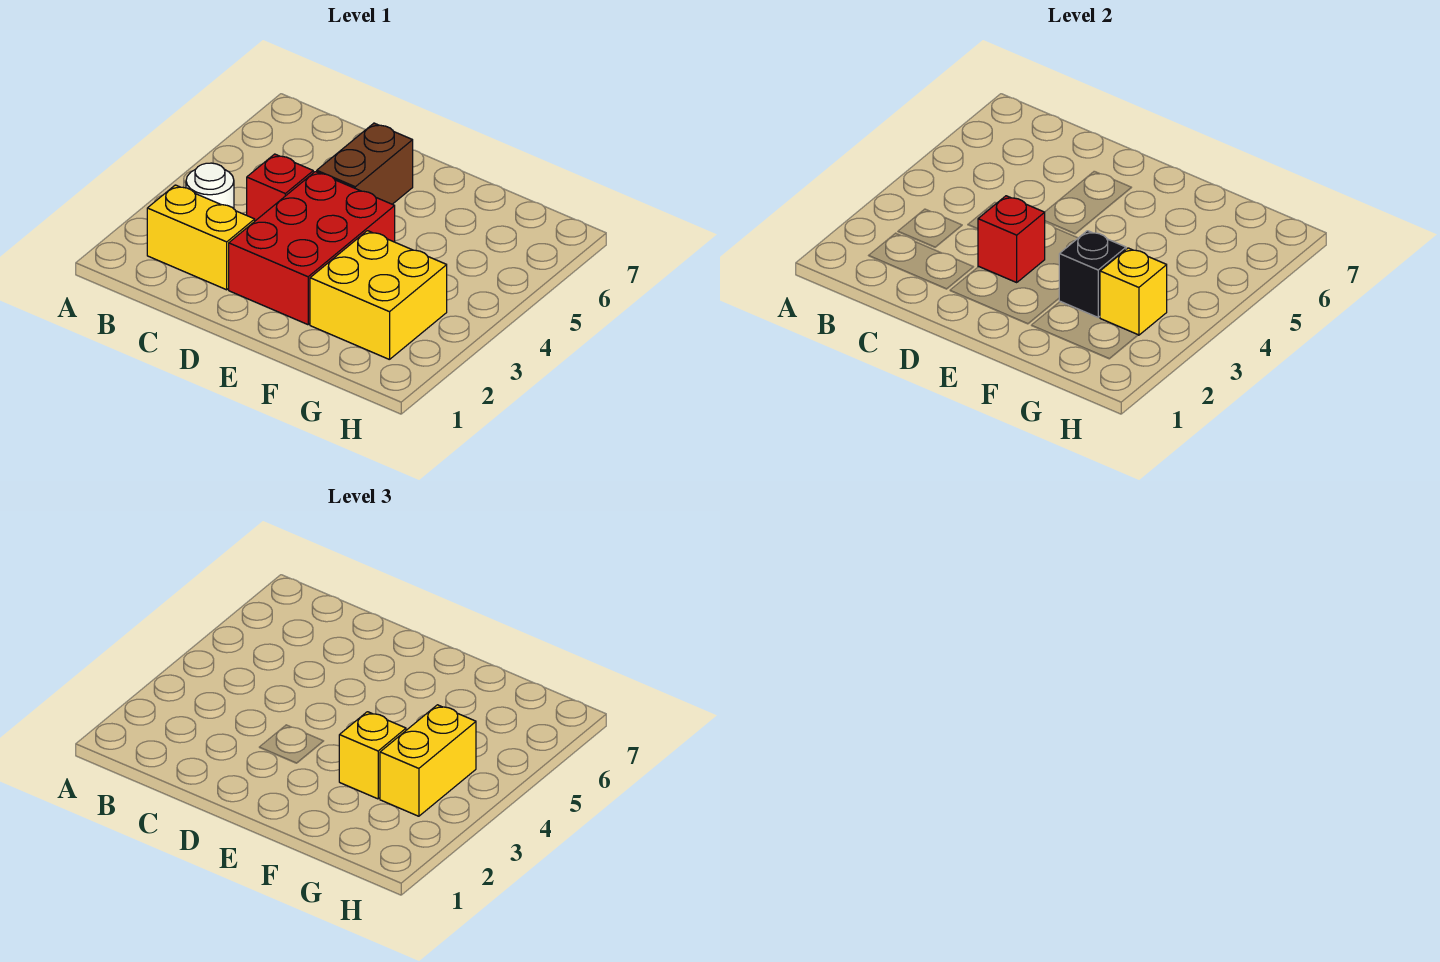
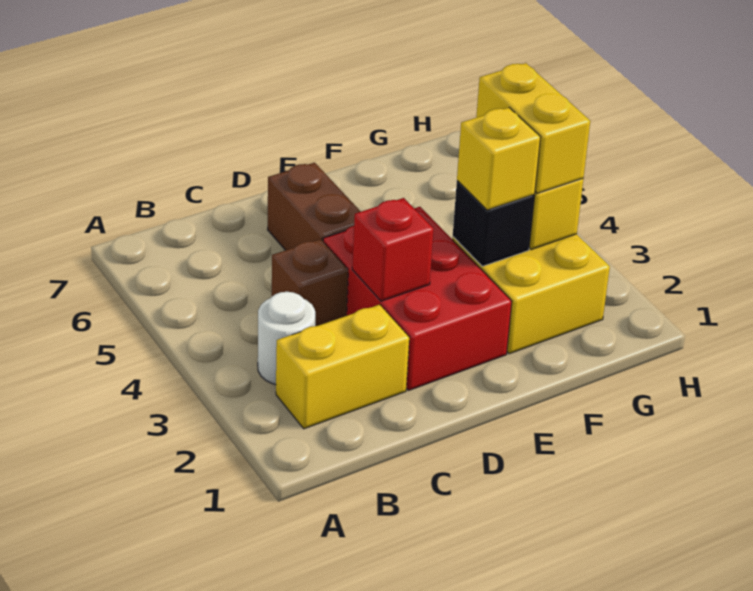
red 1x1 brick [247,154,313,221] -> brown 1x1 brick [272,239,348,326]

